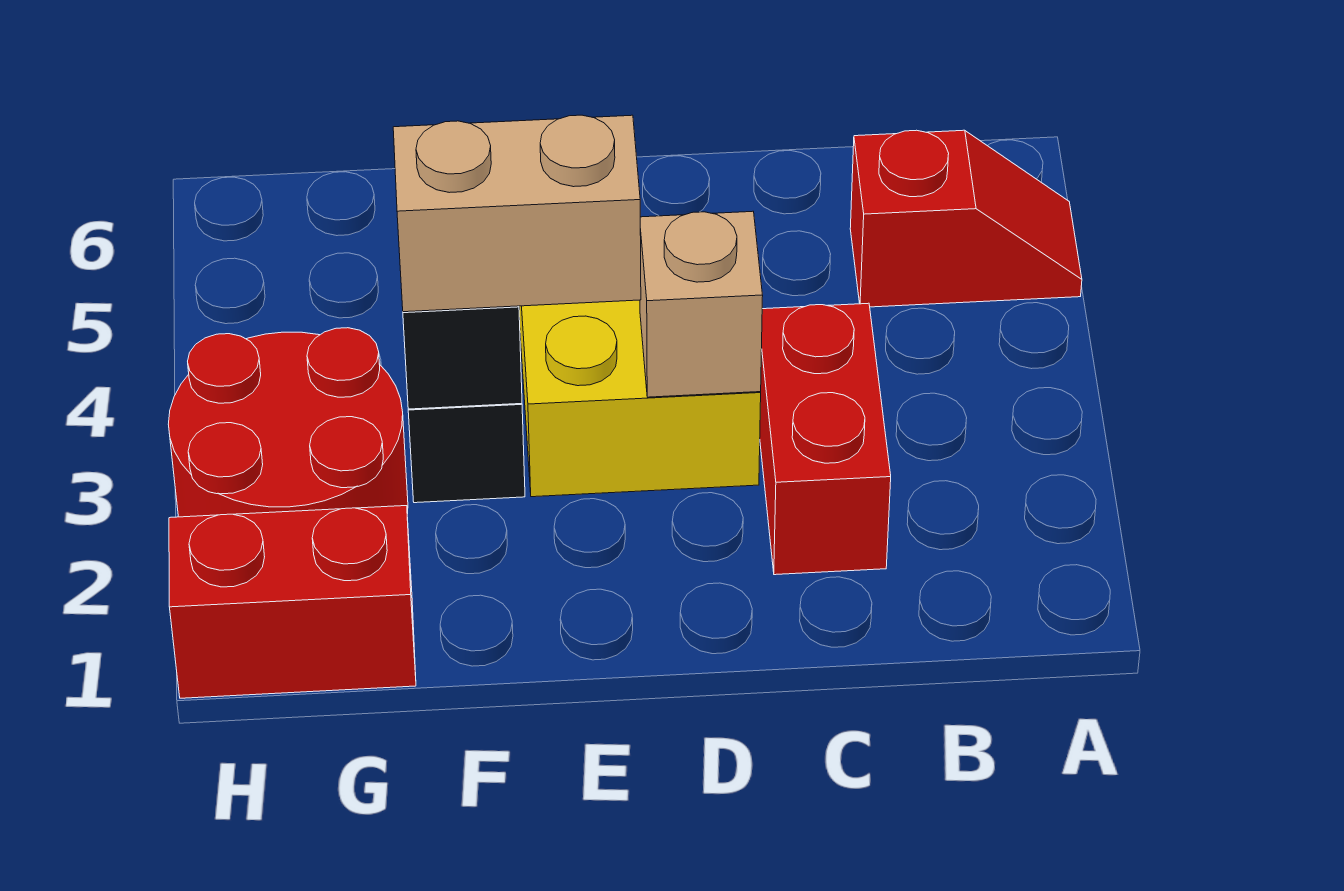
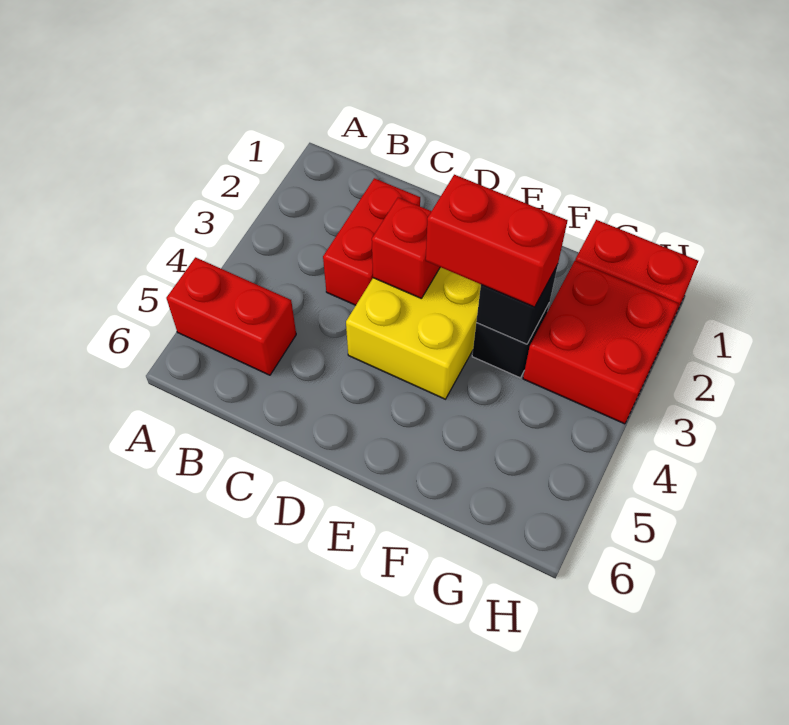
red 1x2 slope [850,130,1082,307] -> red 1x2 brick [166,257,296,375]
tan 1x1 brick [640,211,763,397] -> red 1x1 brick [372,198,440,299]
tan 1x2 brick [393,115,641,312] -> red 1x2 brick [426,175,568,307]
red 2x2 round brick [168,328,408,517] -> red 2x2 brick [523,261,678,424]

